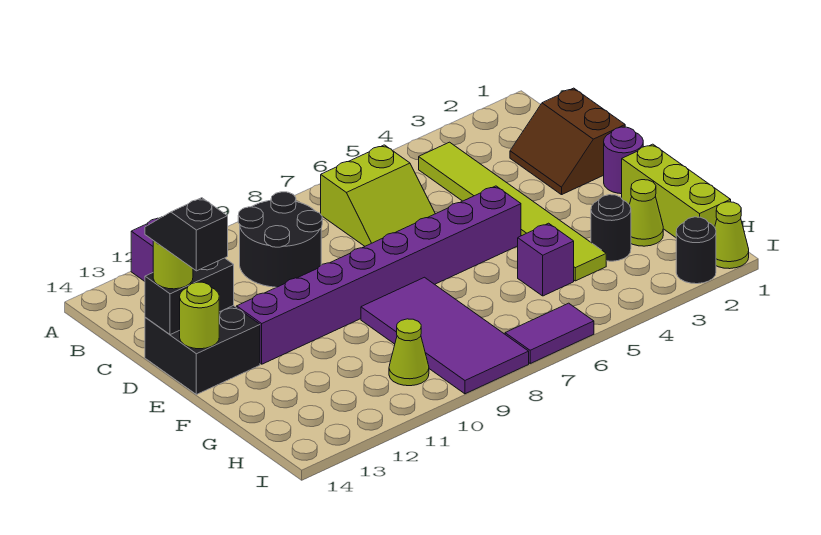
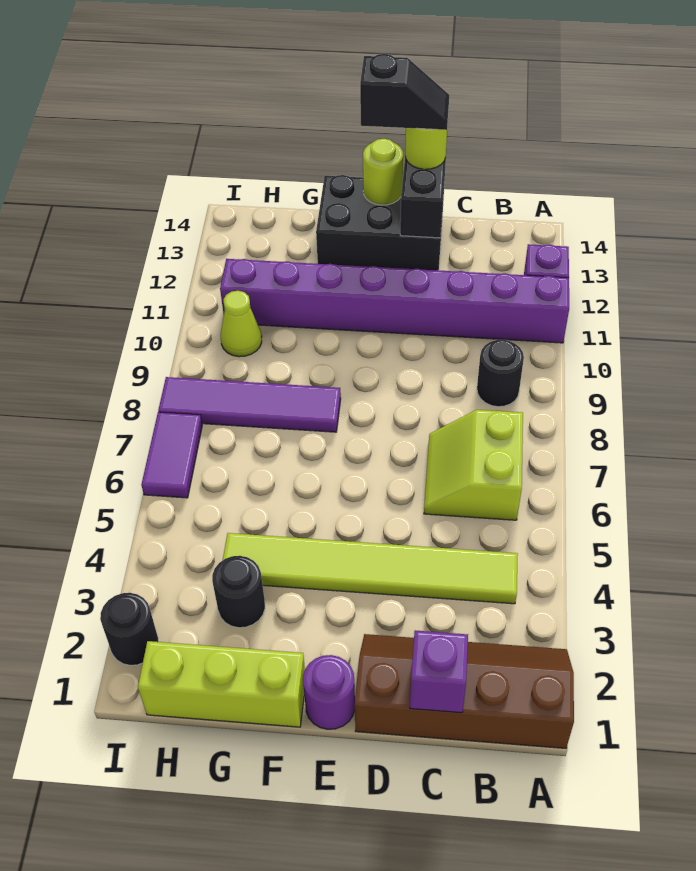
black 2x2 round brick [238,192,322,287] -> black 1x1 round brick [477,340,524,407]
brown 2x2 slope [510,88,625,195] -> brown 2x4 slope [355,634,574,748]
black 2x2 brick [145,306,260,395] -> black 2x3 brick [316,175,444,270]
purple 1x8 brick [237,186,521,364] -> purple 1x8 brick turned to [220,259,569,343]
purple 2x4 tile [361,277,529,394] -> purple 1x4 tile [158,377,341,432]
lime 1x1 cone [630,180,663,246] -> none
purple 1x1 brick [518,223,574,296] -> purple 1x1 brick moved to [410,631,468,713]
lime 1x1 cone [715,202,749,269] -> none

